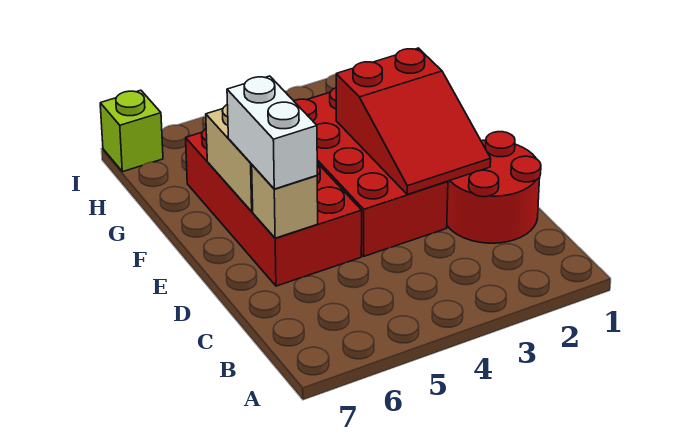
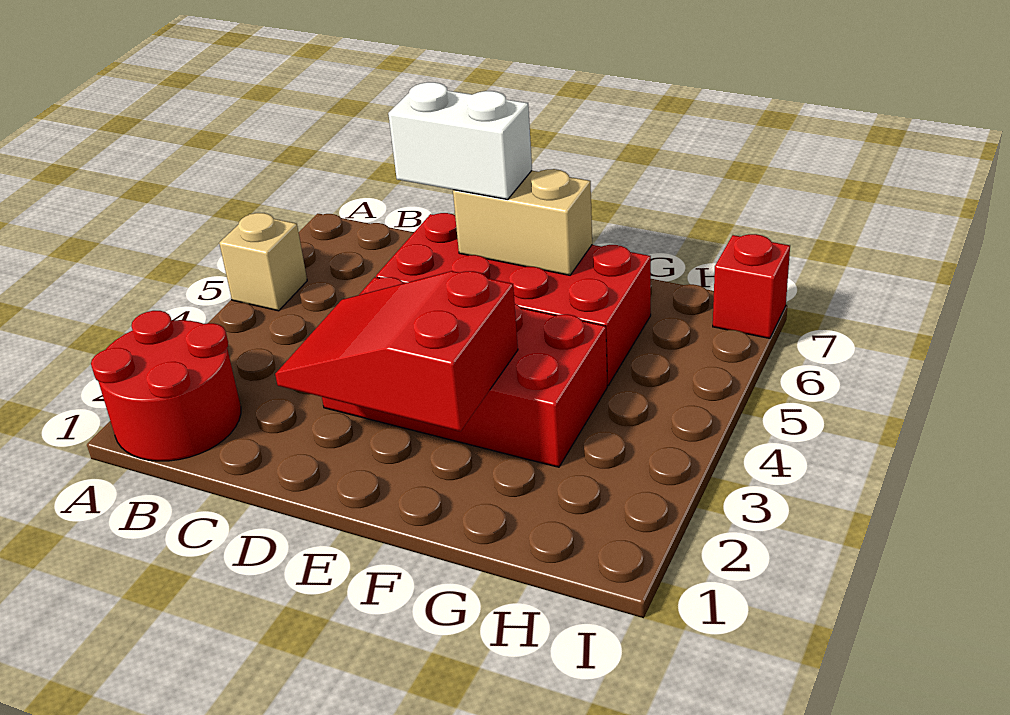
red 2x2 round brick [447,132,541,243] -> red 2x2 round brick moved to [91,311,241,461]
tan 1x1 brick [252,165,318,238] -> tan 1x1 brick moved to [219,213,307,311]
lime 1x1 brick [100,90,163,172] -> red 1x1 brick [713,234,790,338]

